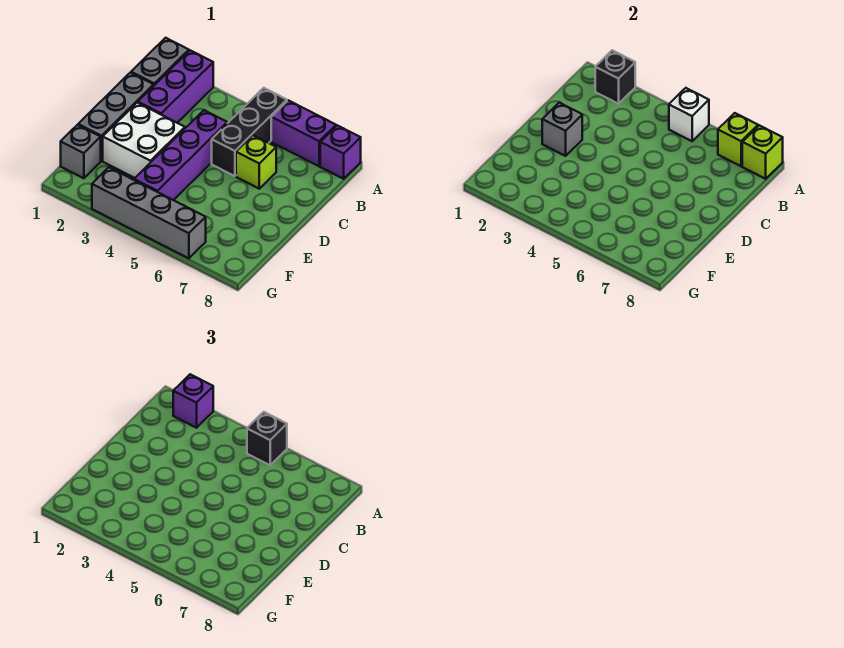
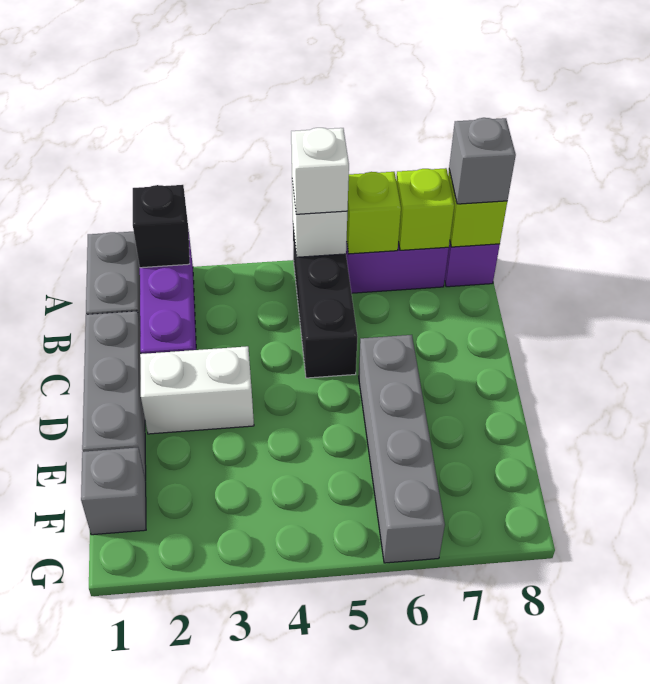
purple 1x1 brick [173,374,213,428] -> none
black 1x1 brick [247,412,287,465] -> white 1x1 brick [291,128,349,214]
purple 1x4 brick [134,110,227,200] -> none
lime 1x1 brick [236,135,276,189] -> lime 1x1 brick moved to [347,172,401,254]
white 2x2 brick [103,103,185,178] -> white 1x2 brick [140,346,254,434]
grey 1x1 brick [542,102,582,156] -> grey 1x1 brick moved to [449,118,516,204]
grey 1x4 brick [92,167,206,258] -> grey 1x4 brick turned to [359,335,445,563]

